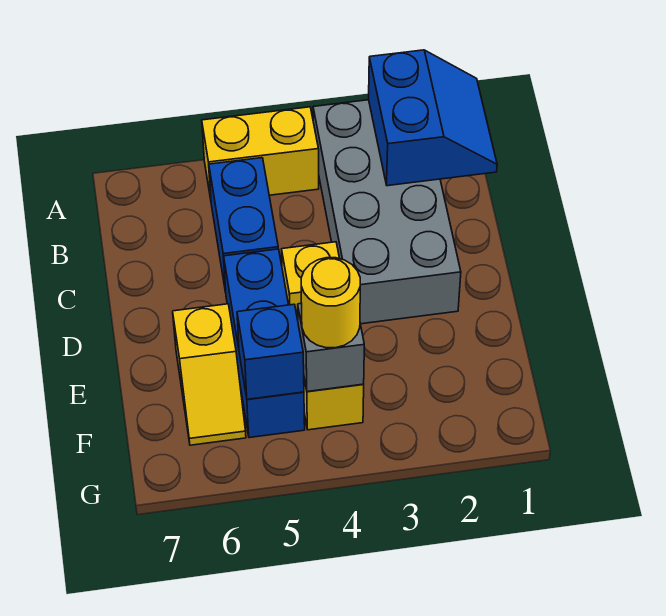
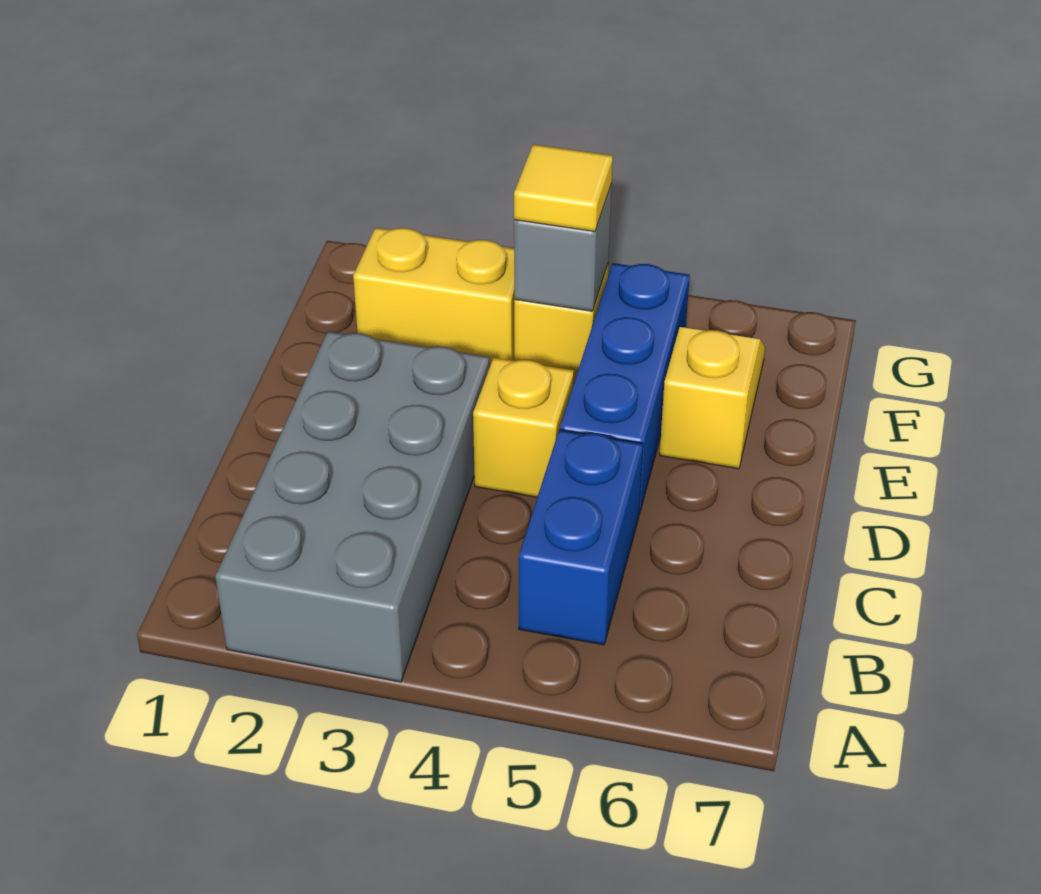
blue 2x2 slope [369,50,497,186] -> none
yellow 1x2 brick [202,107,319,199] -> yellow 1x2 brick moved to [353,228,515,368]
yellow 1x1 round brick [301,258,360,348] -> yellow 1x1 tile [514,144,613,231]
blue 1x1 brick [237,304,304,399] -> none

